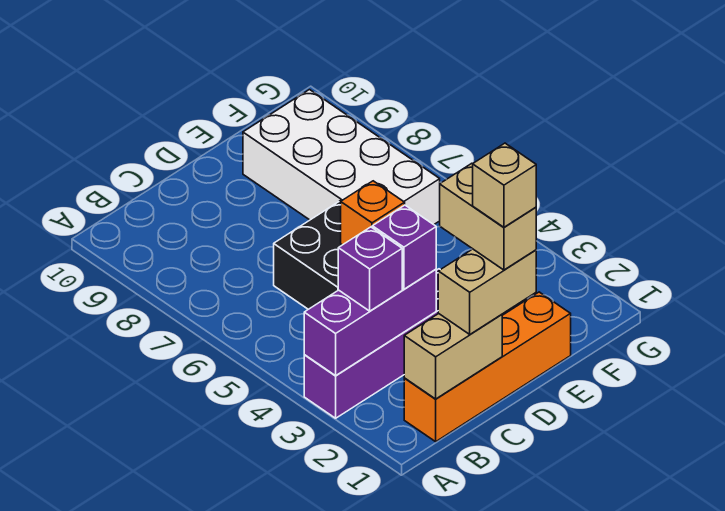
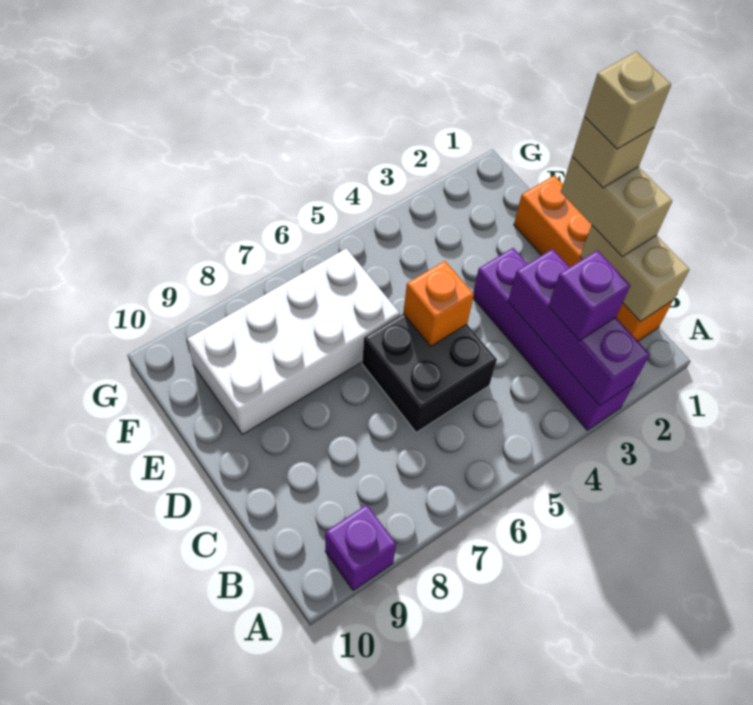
purple 1x1 brick [372,205,436,289] -> purple 1x1 brick moved to [325,505,396,590]
tan 1x2 brick [440,163,536,270] -> tan 1x1 brick [572,117,654,188]

